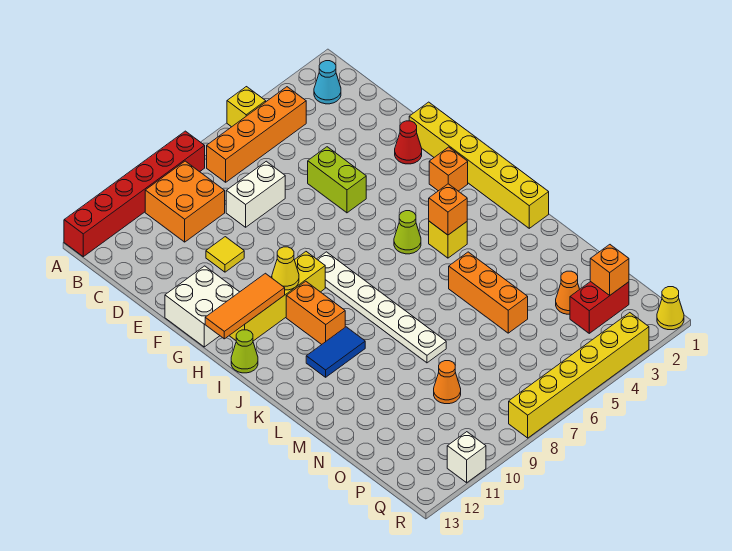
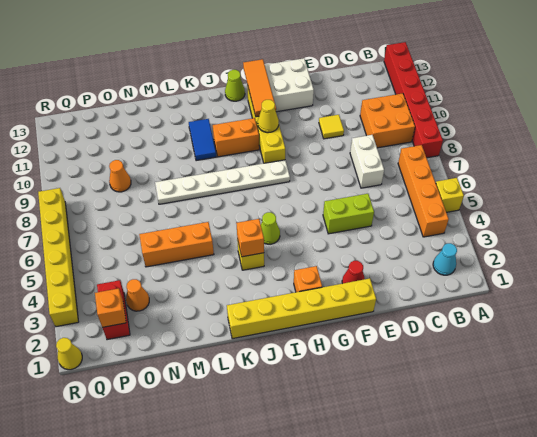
white 1x1 brick [447,432,486,483] -> none

